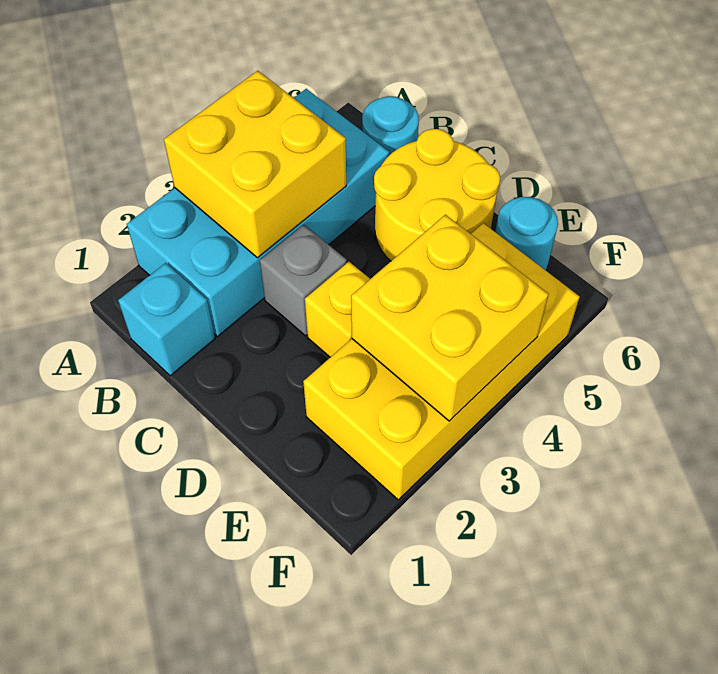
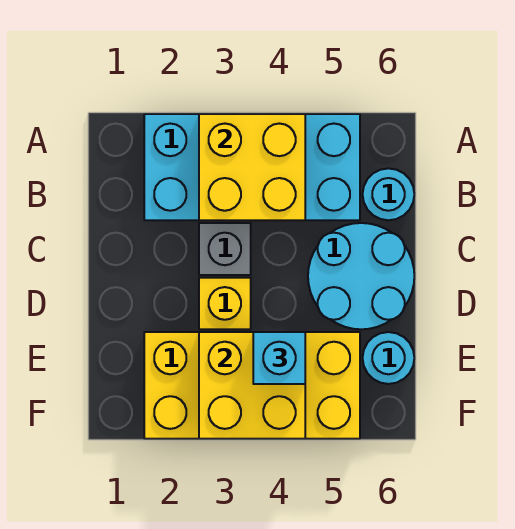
cyan 1x1 brick [118,263,215,376] -> cyan 1x1 brick moved to [253,332,305,384]
yellow 2x2 round brick [374,129,500,261] -> cyan 2x2 round brick [308,223,414,329]

